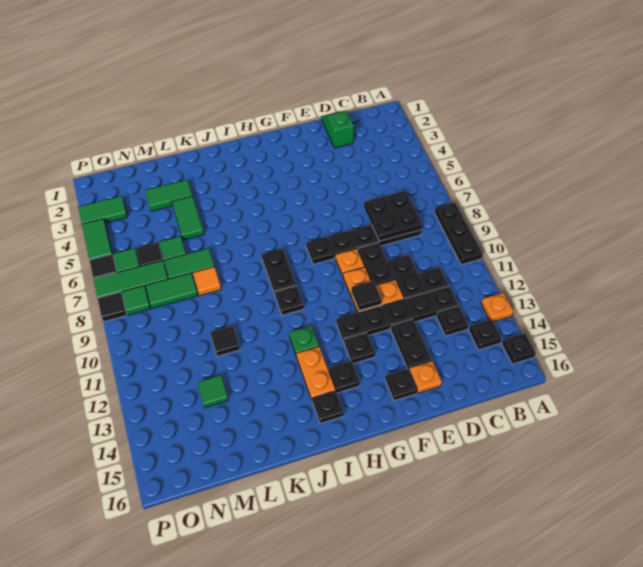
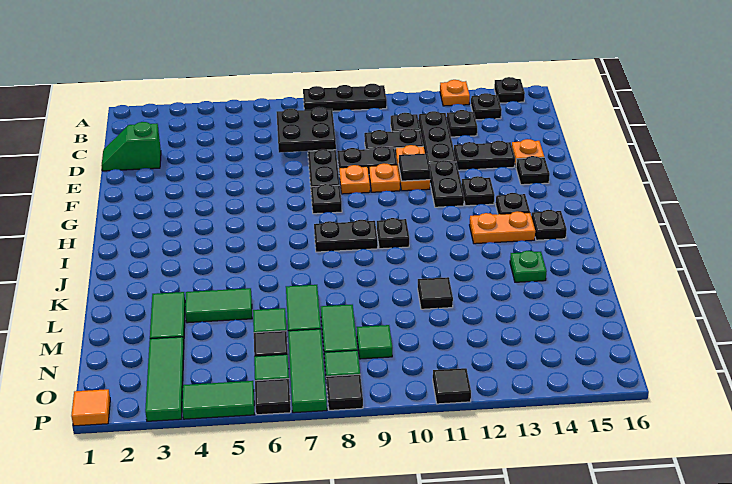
green 1x1 plate [289,326,319,356] -> green 1x1 plate moved to [510,251,547,282]
orange 1x1 tile [193,267,221,296] -> orange 1x1 tile moved to [71,389,110,426]
green 1x1 tile [197,375,228,408] -> green 1x1 tile moved to [357,325,392,359]
green 1x2 tile [78,196,127,224] -> green 1x3 tile [145,337,184,421]
none -> black 1x1 tile [433,368,471,404]

